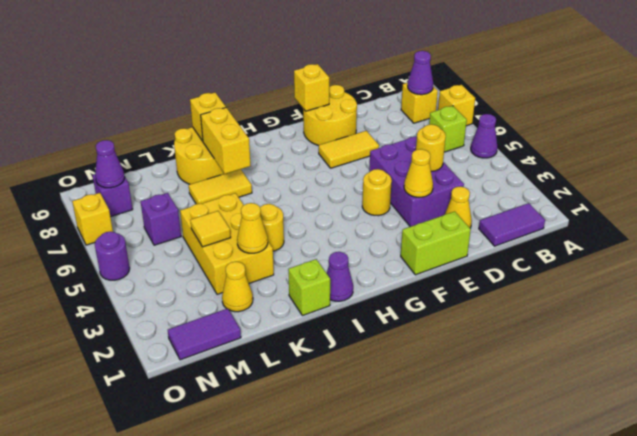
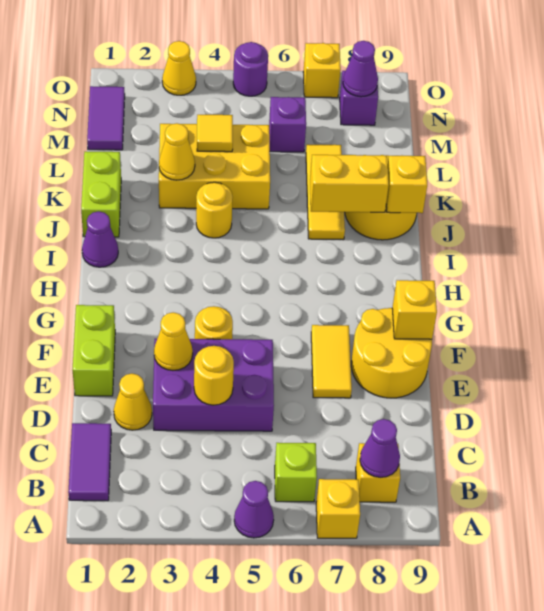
lime 1x1 brick [288,259,330,316] -> lime 1x2 brick [81,152,121,237]
yellow 1x2 tile [189,169,252,204] -> yellow 1x3 tile [306,144,345,240]
yellow 1x1 cone [222,262,253,312] -> yellow 1x1 cone moved to [162,41,196,95]

